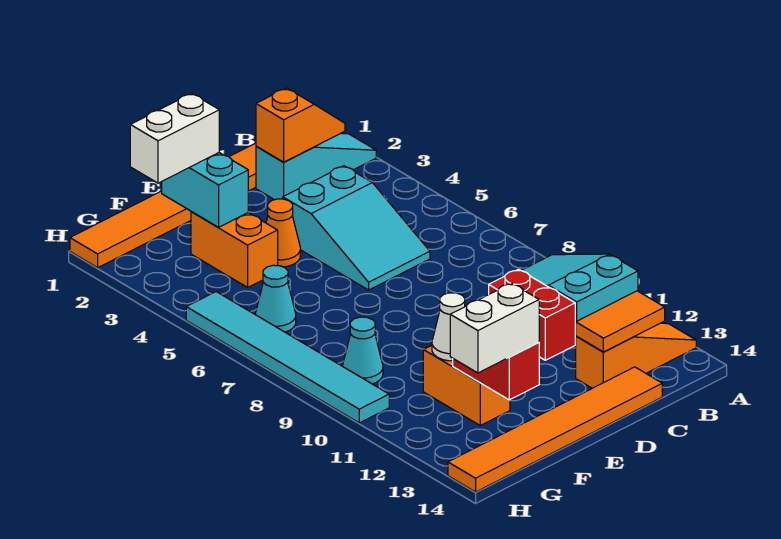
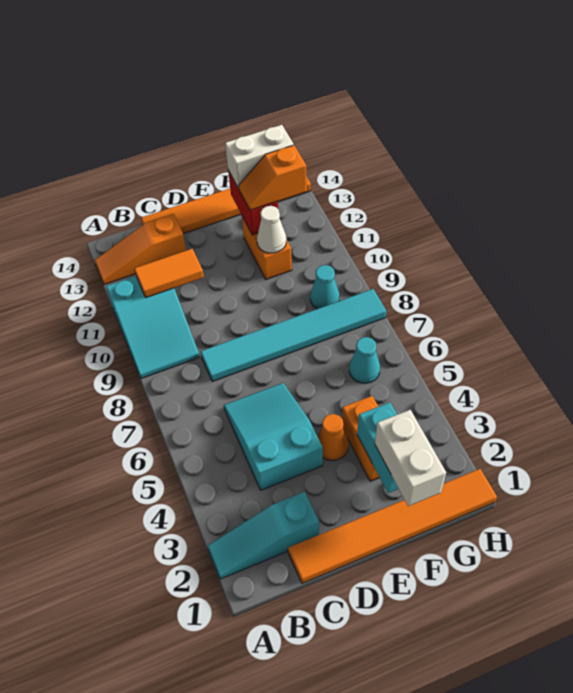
orange 1x2 slope [256,88,345,162] -> orange 1x2 slope moved to [239,145,307,210]
orange 1x2 tile [576,291,665,352] -> orange 1x2 tile moved to [134,249,204,298]
red 1x2 brick [489,269,575,360] -> none
white 1x2 brick [130,93,219,183] -> white 1x2 brick turned to [375,410,446,506]
cyan 1x6 tile [186,292,389,423] -> cyan 1x6 tile turned to [201,289,386,382]

